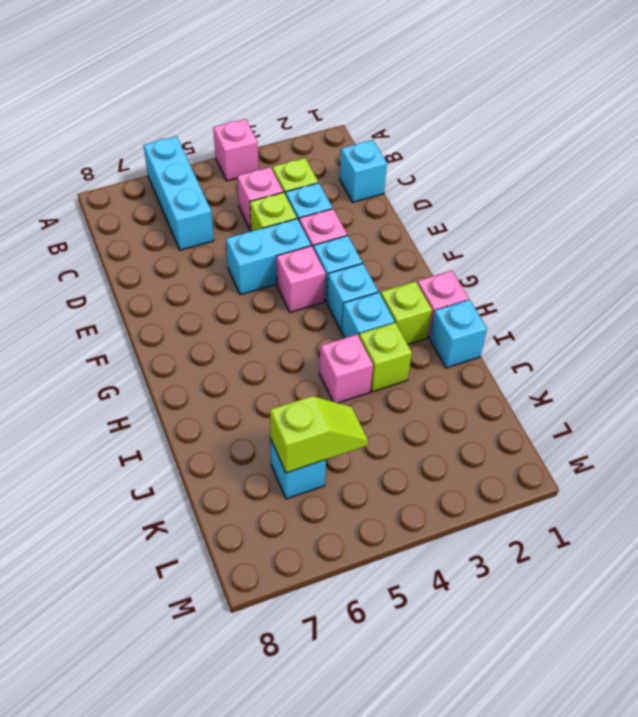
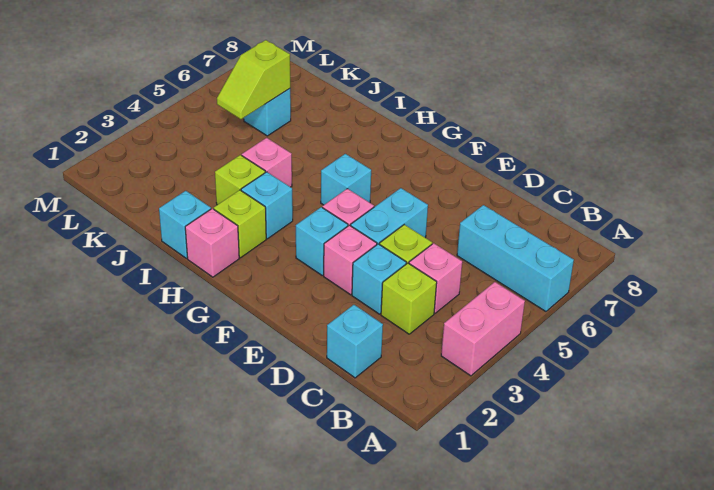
pink 1x1 brick [213,119,258,181] -> pink 1x2 brick [441,282,525,376]
cyan 1x1 brick [327,263,378,330] -> cyan 1x1 brick moved to [321,154,371,205]

